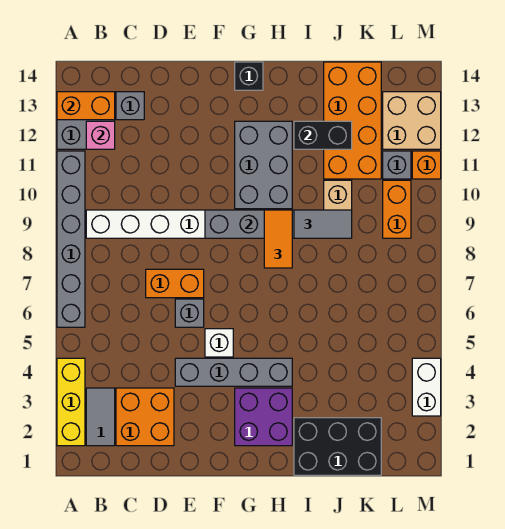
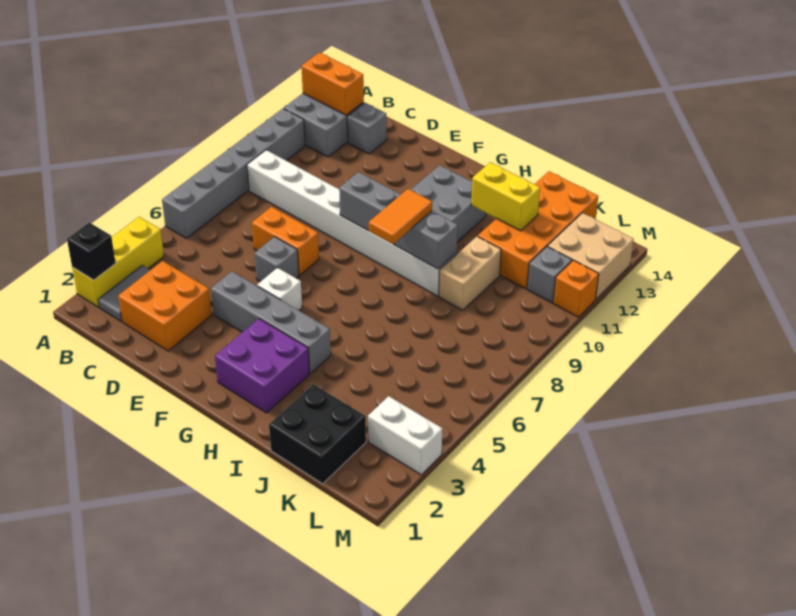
pink 1x1 brick [86,121,115,149] -> none
black 1x1 brick [235,62,263,90] -> black 1x1 brick moved to [67,222,116,280]
black 2x3 brick [294,418,381,475] -> black 2x2 brick [269,384,366,484]
grey 1x2 tile [294,210,352,238] -> none
black 1x2 brick [294,121,352,149] -> yellow 1x2 brick [471,162,540,231]
orange 1x2 brick [383,180,411,238] -> none
white 1x2 brick [412,358,441,416] -> white 1x2 brick turned to [368,396,442,475]

